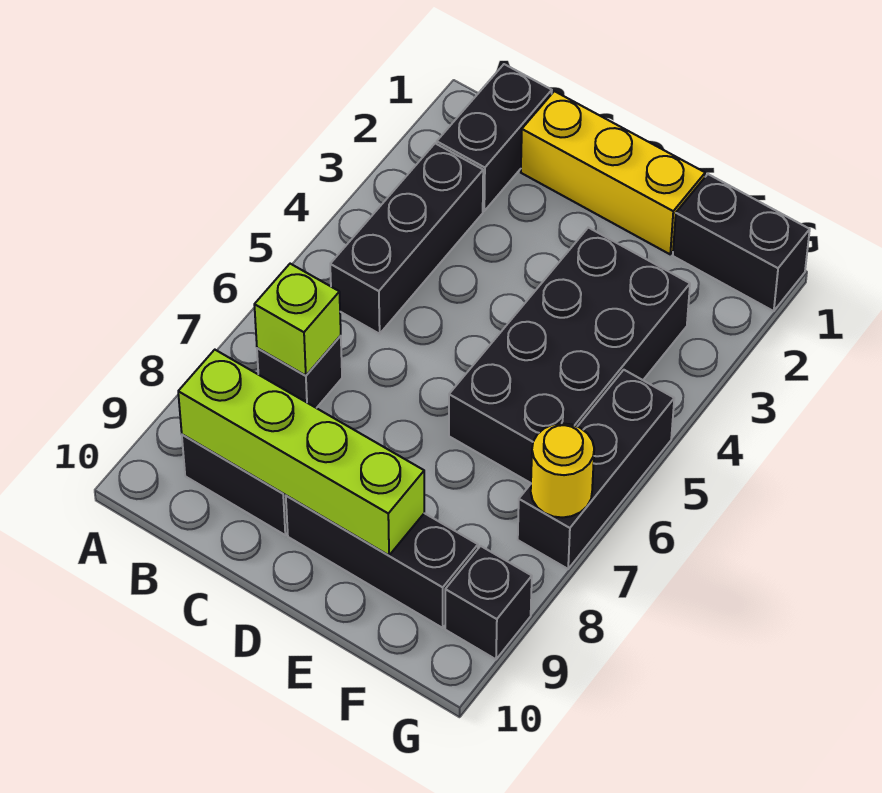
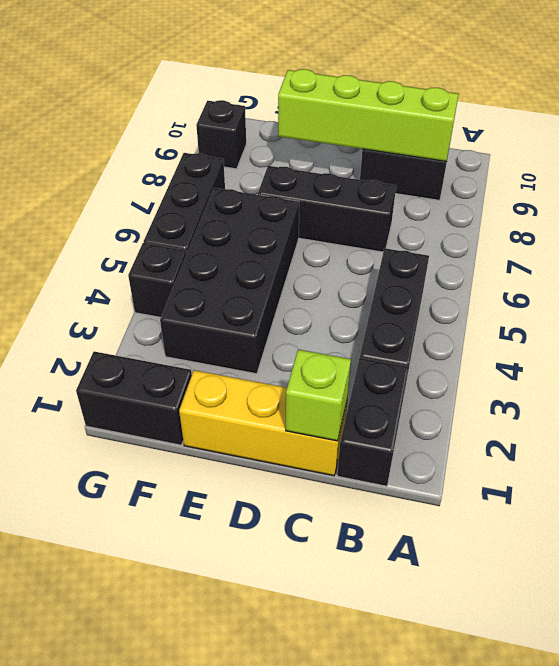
black 1x1 brick [257,336,342,408] -> black 1x1 brick moved to [128,243,186,317]
lime 1x1 brick [254,264,341,376] -> lime 1x1 brick moved to [286,350,351,441]
black 1x3 brick [286,496,478,628] -> black 1x3 brick moved to [258,166,396,252]
yellow 1x1 round brick [531,423,594,518] -> none

